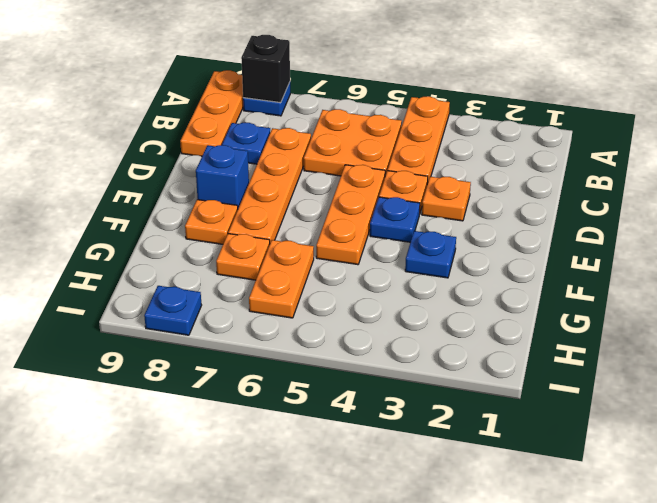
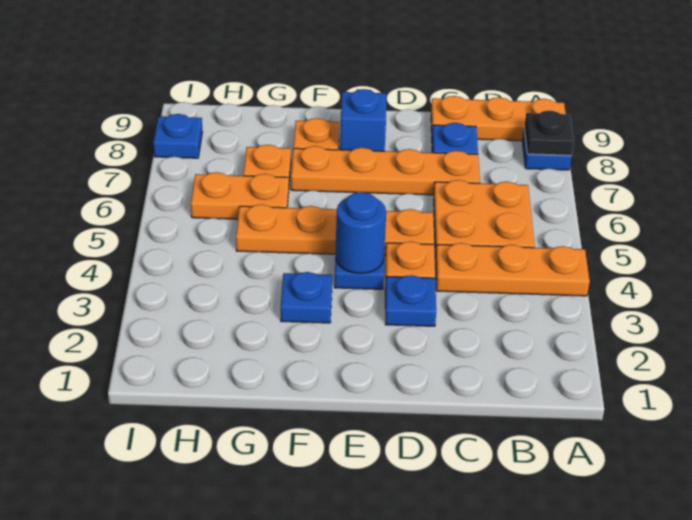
black 1x1 brick [241,35,290,103] -> black 1x1 plate [524,111,574,155]
orange 1x1 plate [422,177,471,221] -> blue 1x1 plate [385,275,436,326]
orange 1x3 plate [316,165,385,265] -> orange 1x4 plate [236,204,434,256]
none -> blue 1x1 round brick [336,192,386,273]

